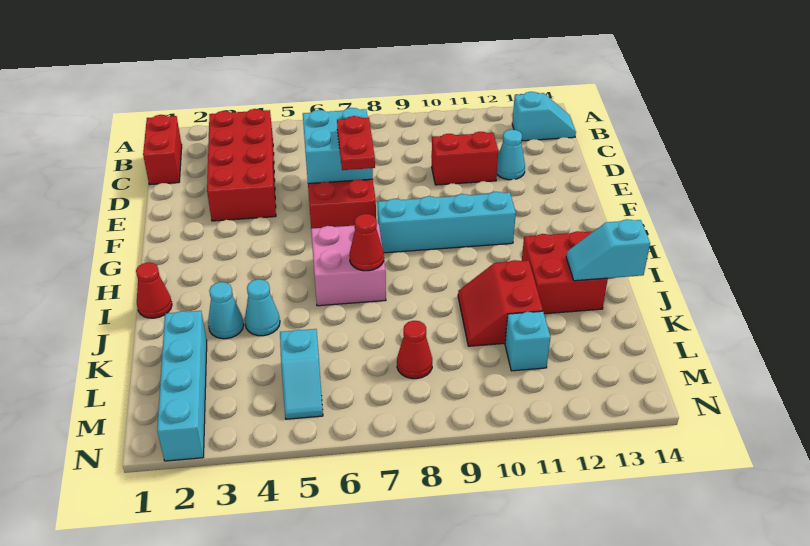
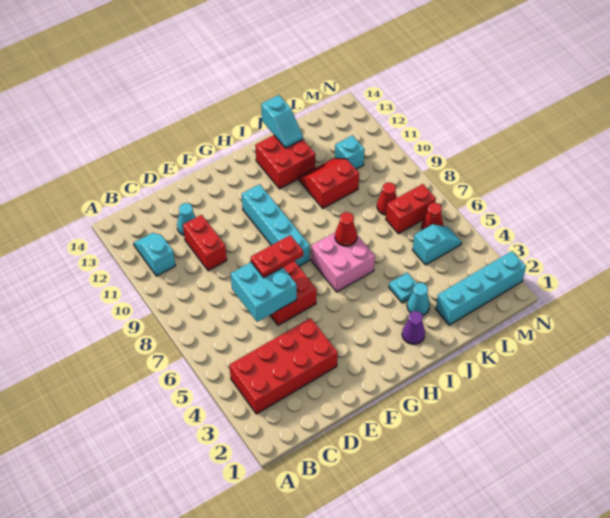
red 1x2 brick [143,115,182,185] -> red 1x2 brick moved to [386,184,436,234]
cyan 1x2 slope [512,92,576,141] -> cyan 1x2 slope moved to [134,233,175,276]
red 1x1 cone [136,262,172,318] -> red 1x1 cone moved to [422,203,443,230]
none -> purple 1x1 cone [402,311,425,344]
cyan 1x1 cone [245,279,280,336] -> cyan 1x1 plate [389,272,417,303]
red 2x2 slope [458,260,543,346] -> red 2x2 slope turned to [298,158,359,208]

